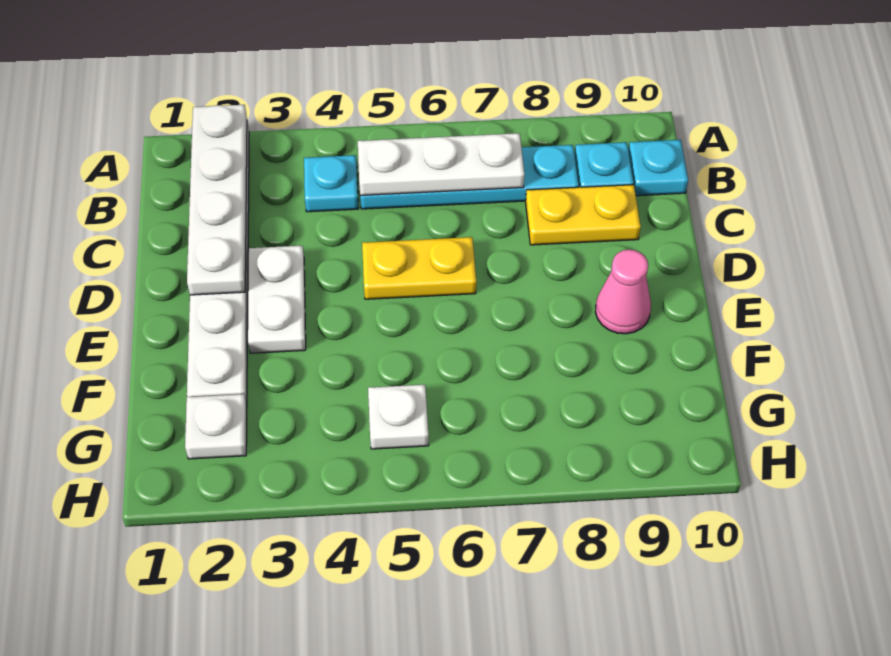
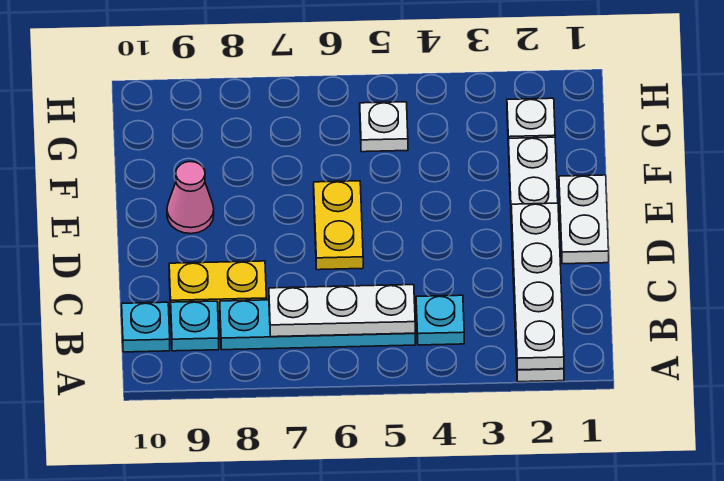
white 1x2 plate [248,246,306,353] -> white 1x2 plate moved to [559,175,609,264]
yellow 1x2 plate [362,237,476,299] -> yellow 1x2 plate turned to [314,181,363,270]

